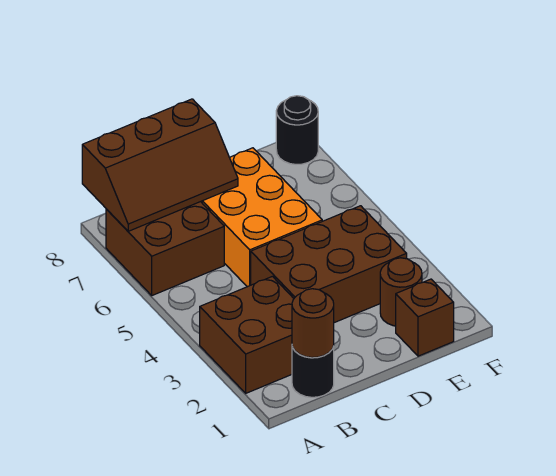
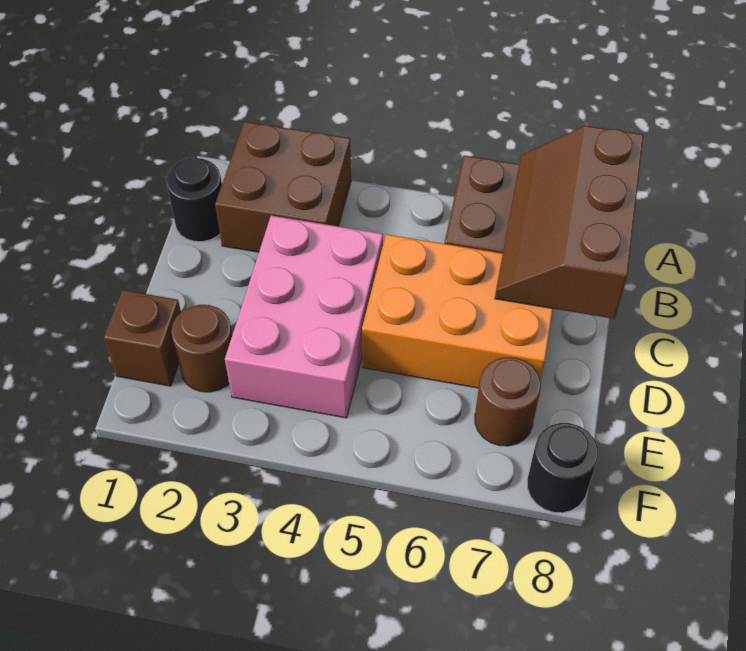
brown 1x1 round brick [292,289,334,358] -> brown 1x1 round brick moved to [475,357,541,446]
brown 2x3 brick [251,206,407,323] -> pink 2x3 brick [225,216,383,418]

